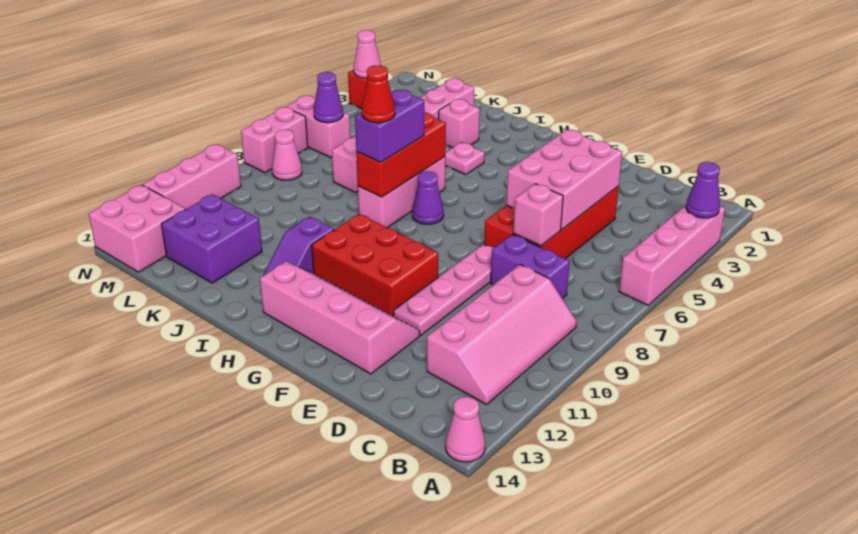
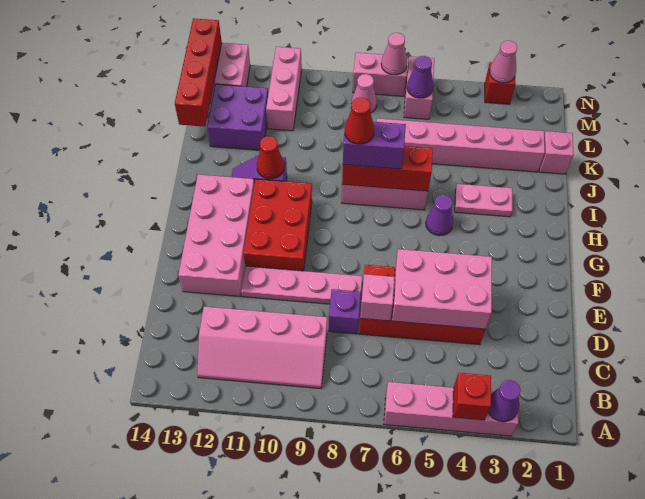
none -> red 1x1 brick [453,373,491,420]
pink 1x1 cone [446,397,485,462] -> pink 1x1 cone moved to [381,33,407,75]
purple 1x2 brick [490,234,570,299] -> purple 1x1 brick [329,289,361,334]
pink 2x4 slope [260,261,420,374] -> pink 2x4 brick [178,175,254,296]
purple 1x1 cone [412,171,444,224] -> purple 1x1 cone moved to [426,195,454,235]
pink 1x1 plate [445,142,485,175] -> pink 1x2 plate [455,184,512,217]
none -> red 1x1 cone [257,136,284,179]
pink 1x1 brick [439,99,480,148] -> pink 1x1 brick moved to [539,131,574,174]
none -> red 1x4 brick [175,18,222,127]
pink 1x3 brick [143,144,241,209] -> pink 1x3 brick turned to [266,47,302,131]

